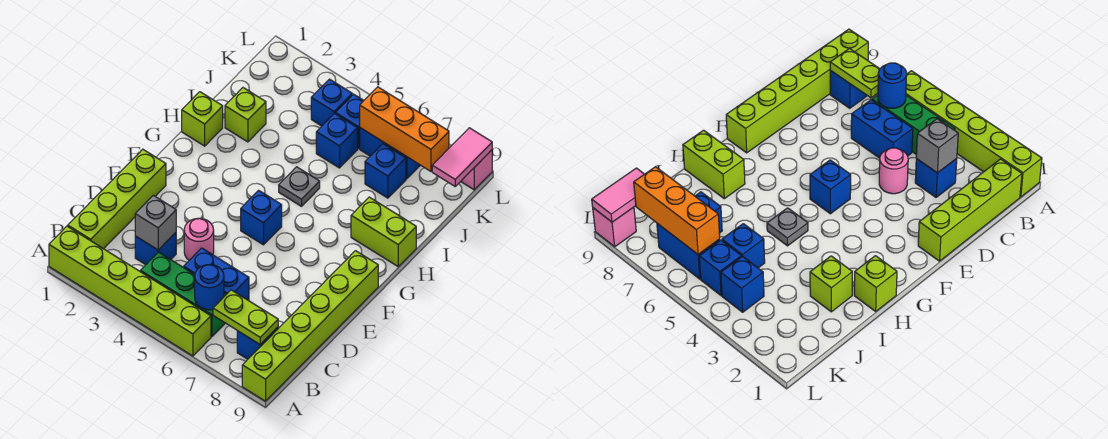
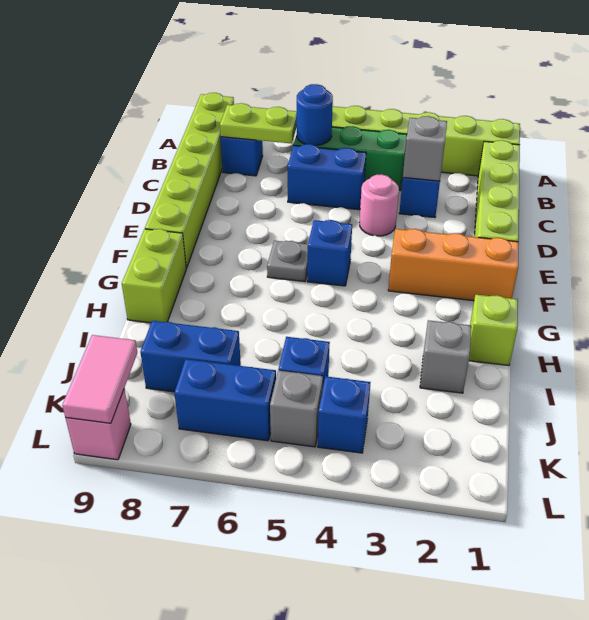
grey 1x1 plate [279,167,320,206] -> grey 1x1 plate moved to [267,241,308,282]
lime 1x2 brick [351,197,416,266] -> lime 1x2 brick turned to [122,229,186,323]
lime 1x1 brick [225,88,266,142] -> grey 1x1 brick [420,320,471,393]
blue 1x1 brick [365,144,406,198] -> blue 1x2 brick [140,321,241,392]
blue 1x1 brick [335,94,364,149] -> grey 1x1 brick [270,371,323,447]
orange 1x3 brick [360,87,449,171] -> orange 1x3 brick moved to [388,229,519,301]

